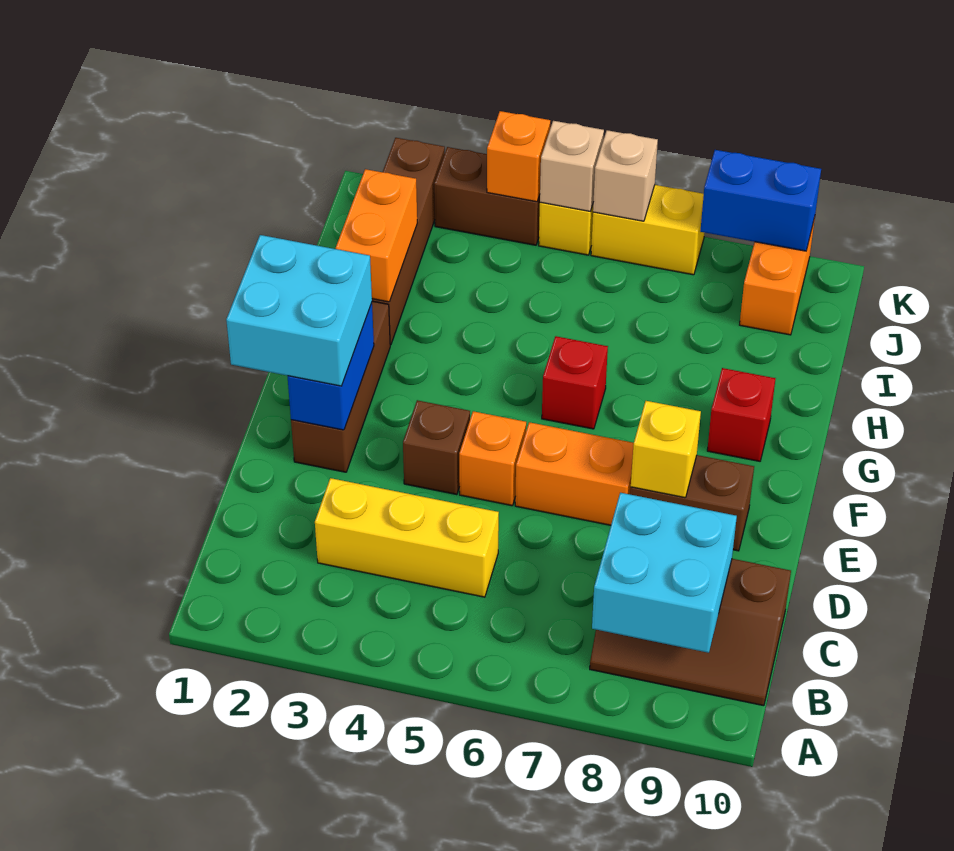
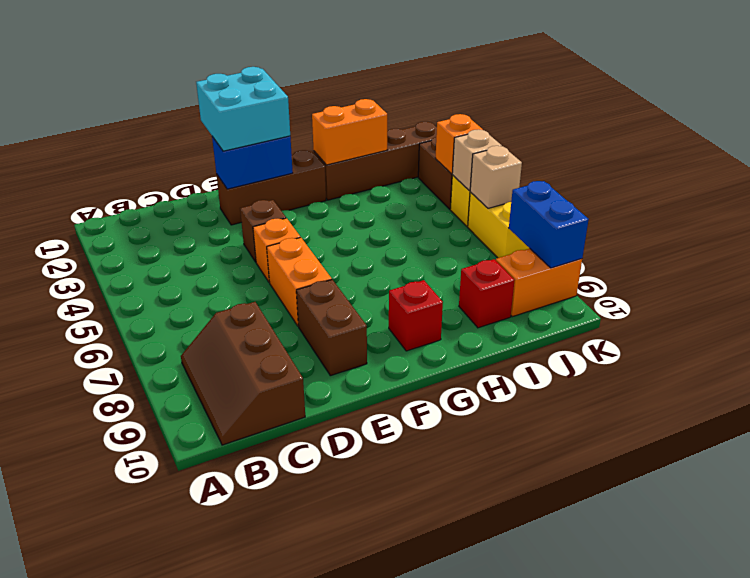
cyan 2x2 brick [592,493,737,653] -> none
yellow 1x3 brick [315,478,499,597] -> none
yellow 1x1 brick [631,401,701,498] -> none
red 1x1 brick [542,336,608,429] -> red 1x1 brick moved to [459,259,515,328]

